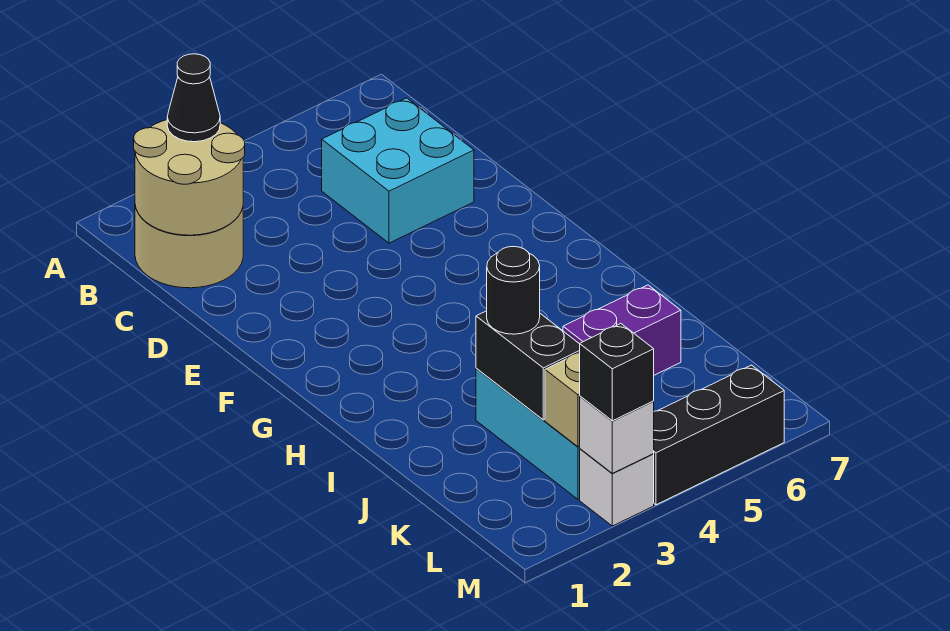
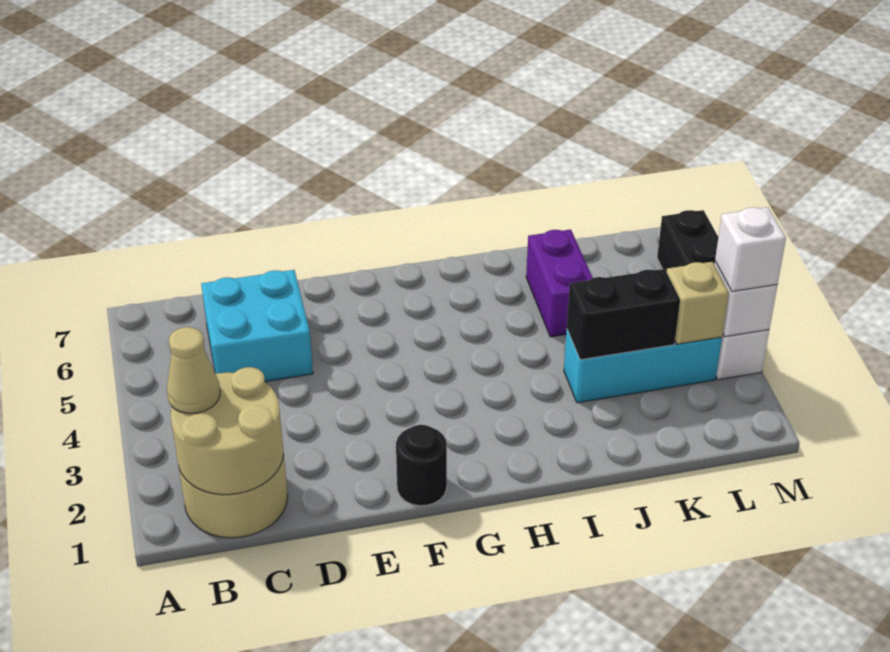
black 1x1 cone [167,54,220,142] -> tan 1x1 cone [167,327,220,413]
black 1x1 round brick [487,247,540,334] -> black 1x1 round brick moved to [396,425,447,506]
black 1x1 brick [580,324,654,421] -> white 1x1 brick [715,207,786,291]

